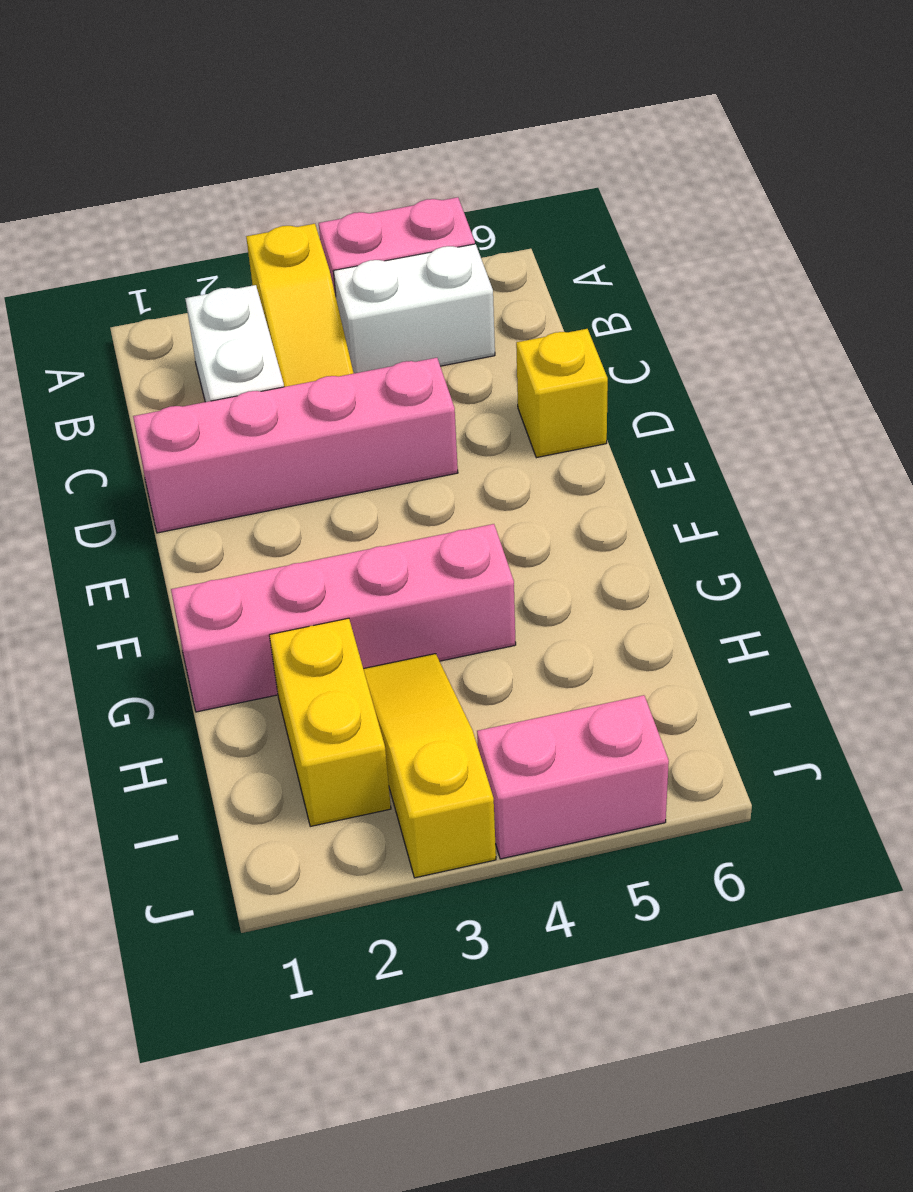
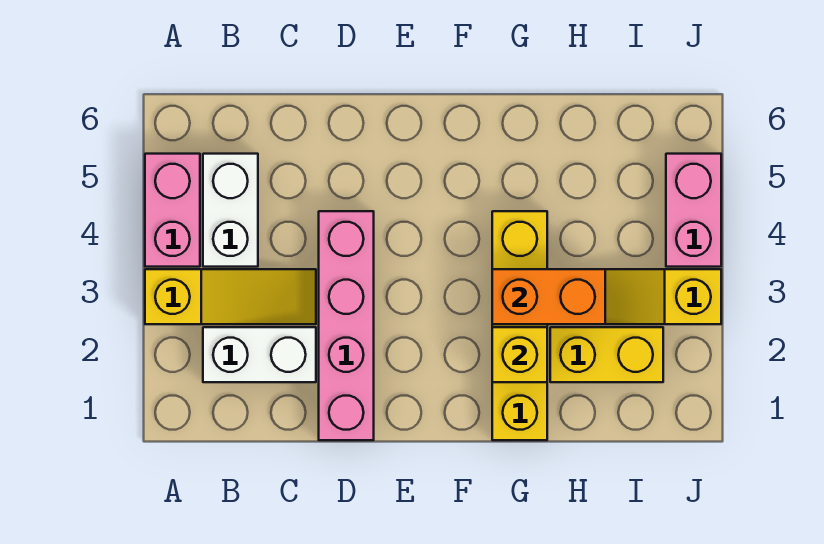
yellow 1x1 brick [516,329,608,458] -> yellow 1x1 brick moved to [492,327,547,382]
pink 1x4 brick [171,524,516,712] -> yellow 1x4 brick [492,211,547,440]
none -> orange 1x2 brick [492,269,605,324]

